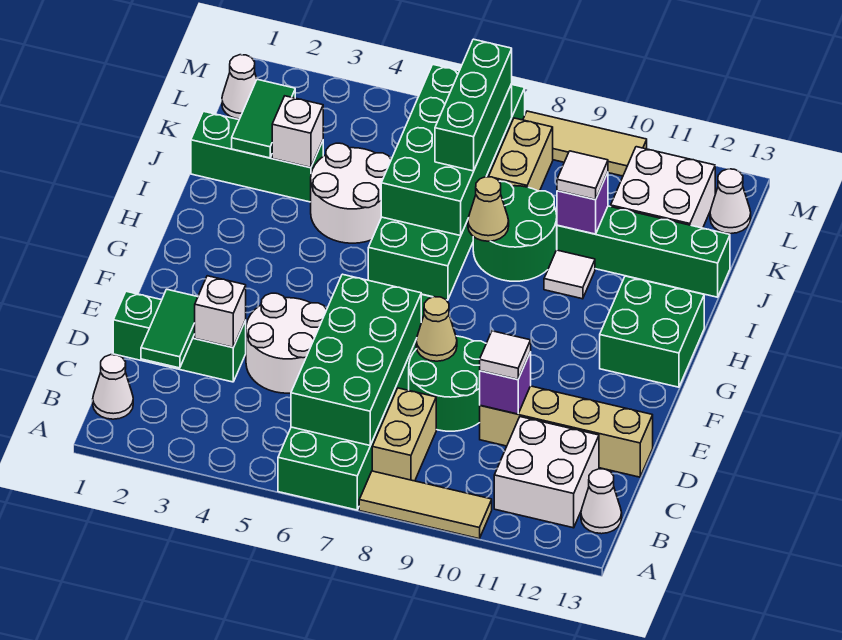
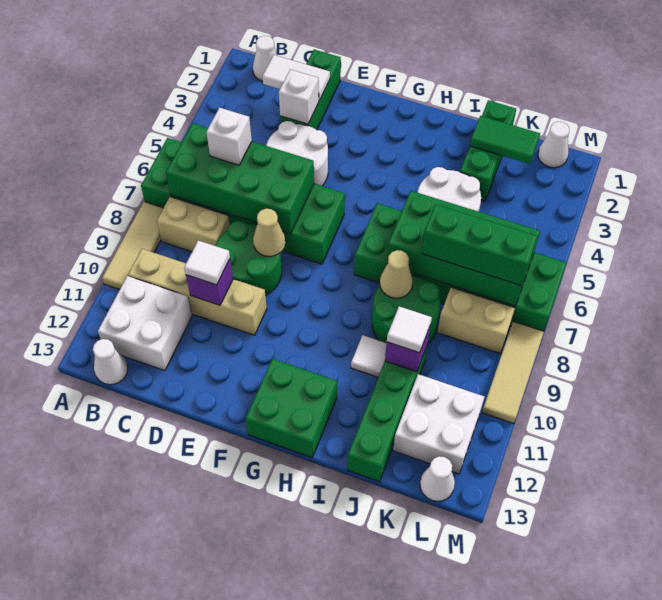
green 1x2 tile [141,289,198,368] -> white 1x2 tile [262,55,330,101]
tan 1x4 brick [480,386,653,477] -> tan 1x4 brick turned to [128,249,267,335]
white 1x1 brick [272,96,323,167] -> white 1x1 brick moved to [206,108,252,165]

